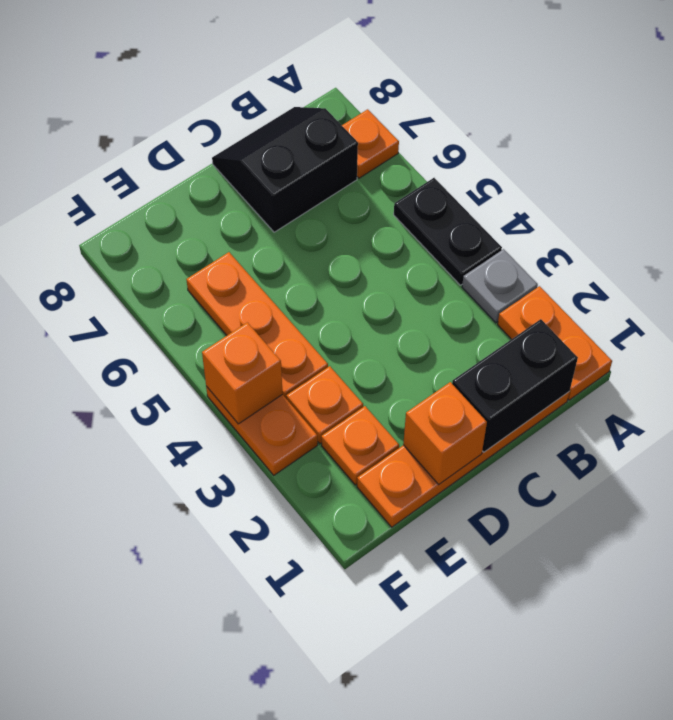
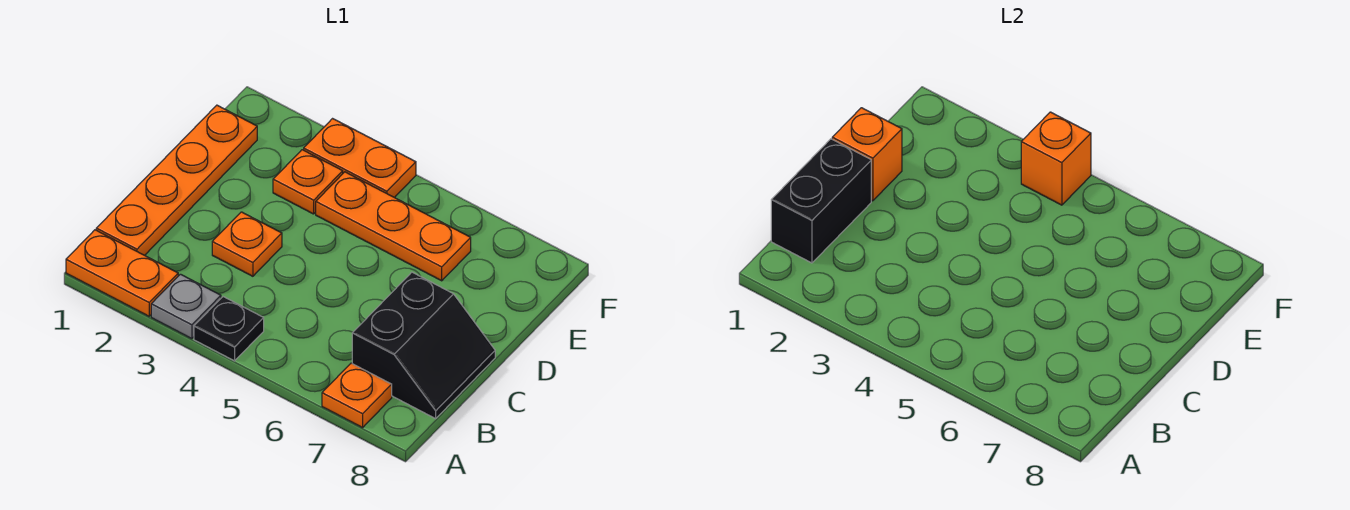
black 1x2 plate [394,178,502,285] -> black 1x1 plate [194,297,264,361]
orange 1x1 plate [321,406,399,485] -> orange 1x1 plate moved to [212,212,282,276]

